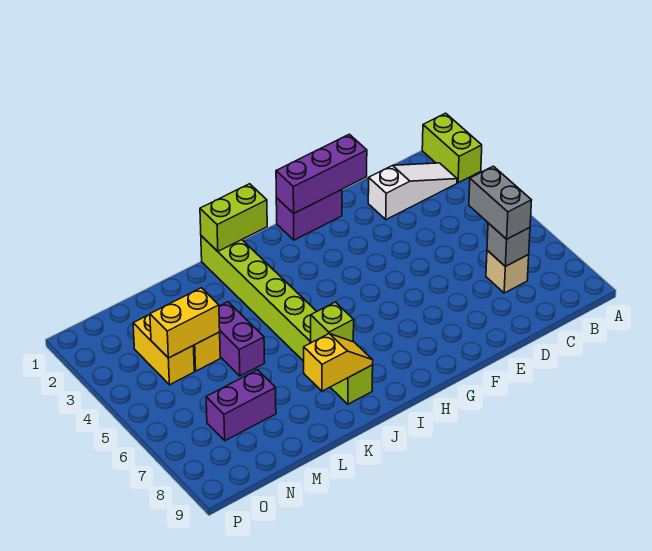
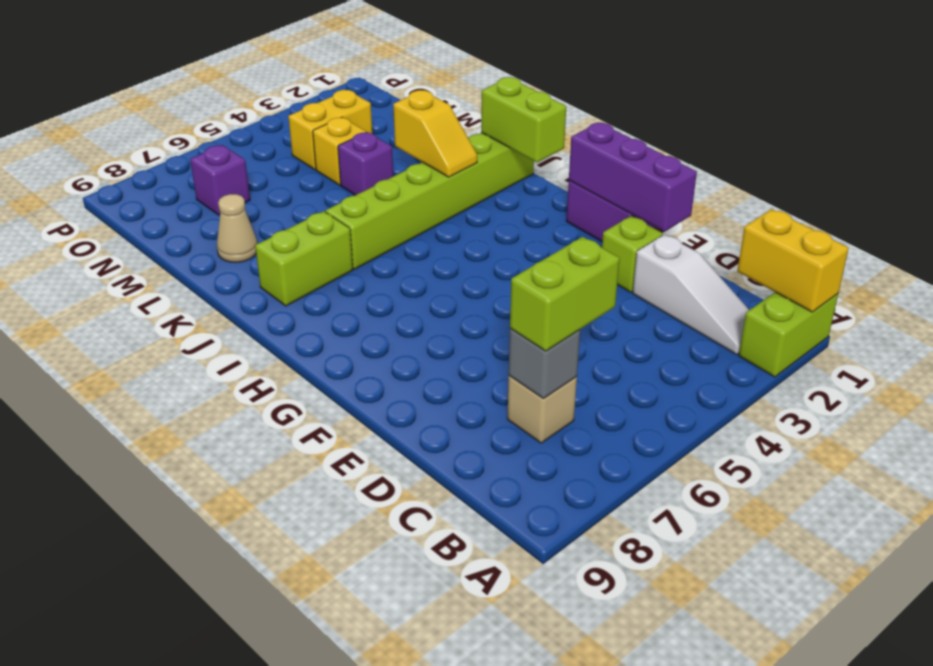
grey 1x2 brick [469,166,532,239] -> lime 1x2 brick [510,237,620,351]
lime 1x1 brick [311,302,354,342] -> lime 1x1 brick moved to [602,216,663,292]
yellow 1x2 slope [304,334,373,391] -> yellow 1x2 slope moved to [393,90,477,177]
purple 1x2 brick [219,302,265,376] -> purple 1x1 brick [338,132,393,195]
none -> tan 1x1 cone [217,194,258,262]
yellow 1x2 brick [150,288,220,358] -> yellow 1x2 brick moved to [737,209,849,312]
purple 1x2 brick [206,370,276,441] -> purple 1x1 brick [190,145,250,215]

